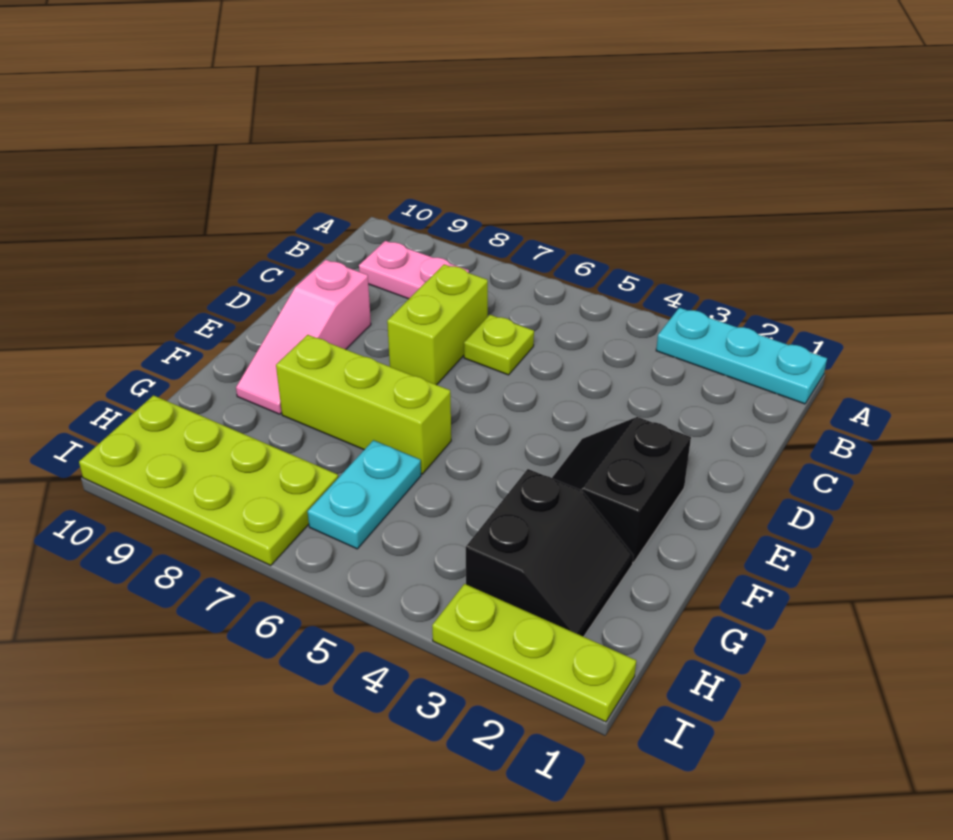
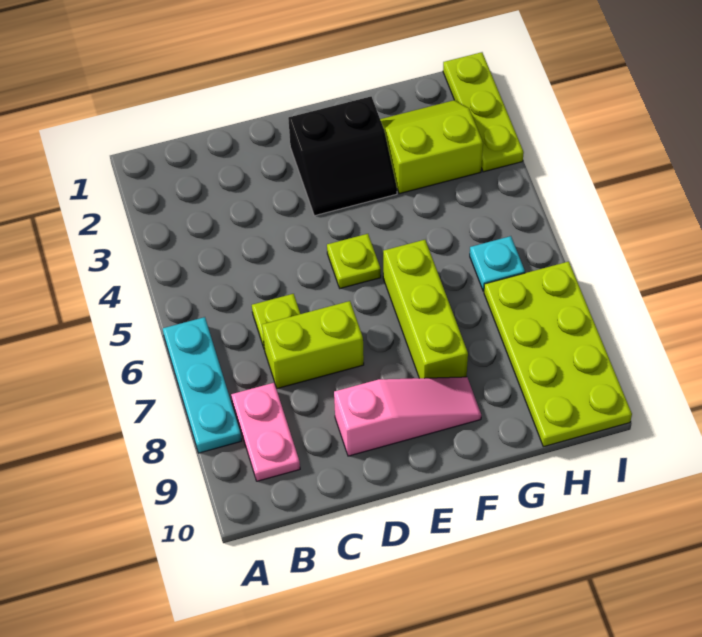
cyan 1x3 plate [656,308,827,404] -> cyan 1x3 plate moved to [163,317,242,453]
none -> lime 1x1 plate [327,234,381,288]
black 2x2 slope [466,469,633,637] -> lime 2x2 slope [380,100,483,194]
cyan 1x2 plate [308,440,421,549] -> cyan 1x1 plate [470,236,525,291]

